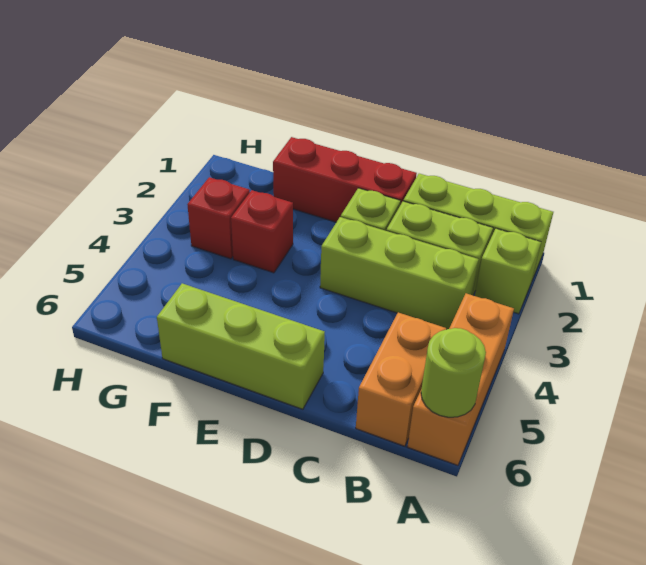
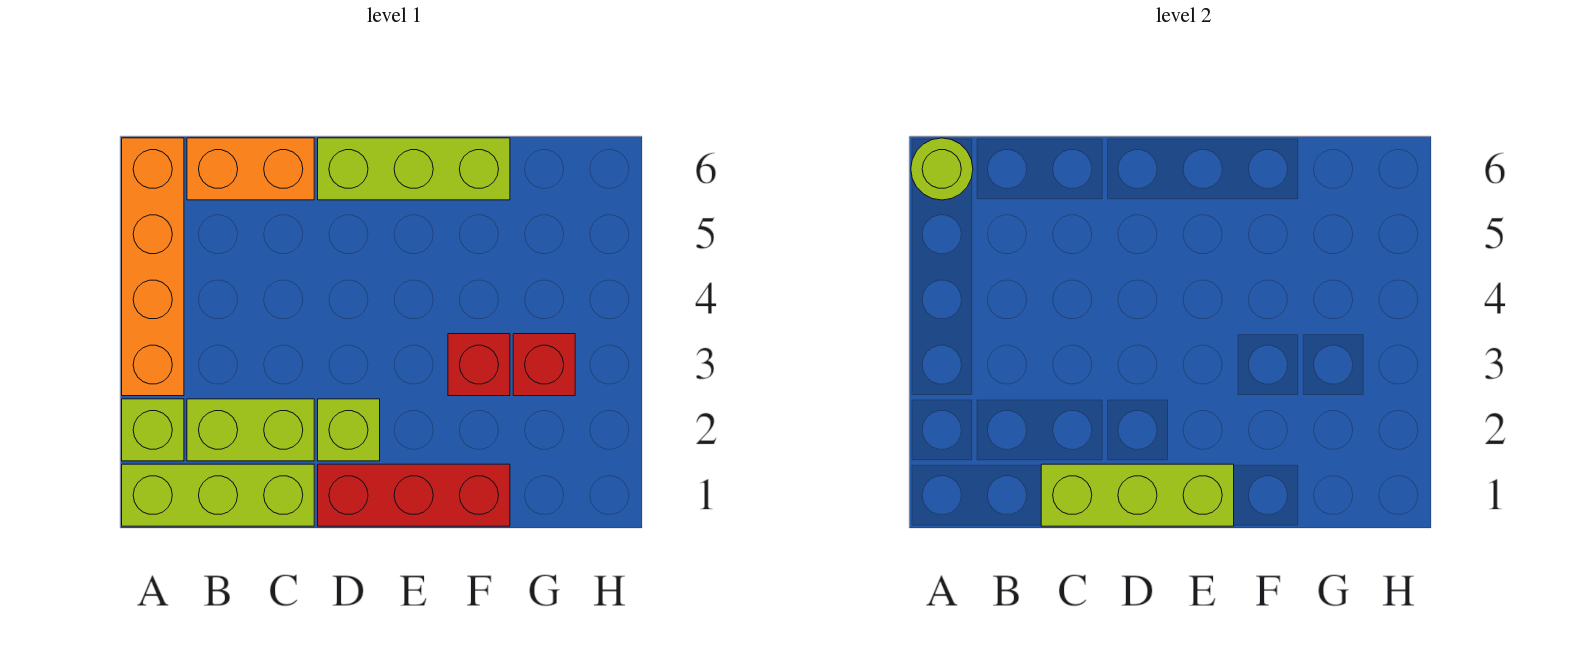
orange 1x3 brick [407,293,514,465] -> orange 1x4 brick [122,138,184,396]
lime 1x3 brick [320,217,479,329] -> lime 1x3 brick moved to [1041,464,1234,526]
orange 1x2 brick [356,313,446,446] -> orange 1x2 brick turned to [187,138,314,200]

